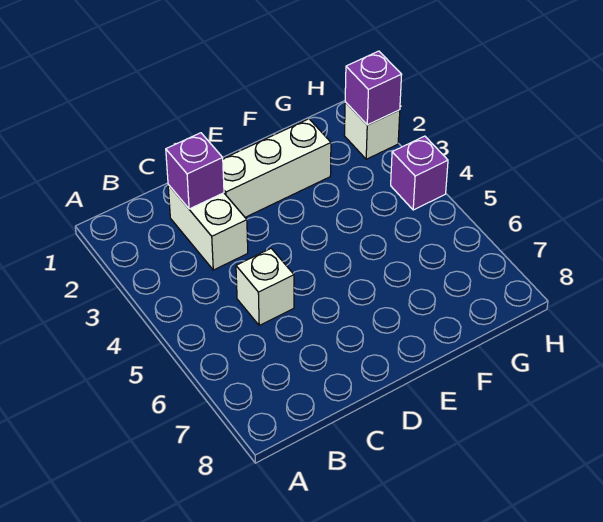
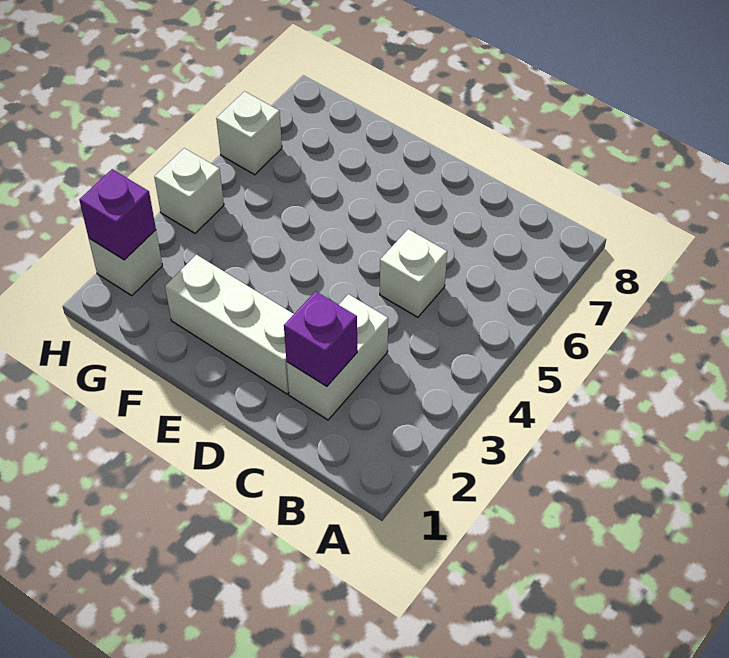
purple 1x1 brick [391,136,448,210] -> white 1x1 brick [154,148,224,233]
none -> white 1x1 brick [216,91,282,175]

